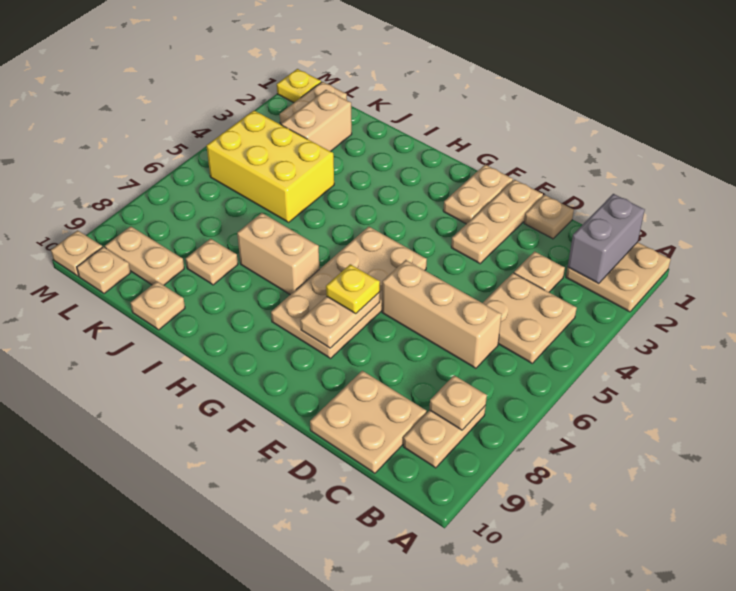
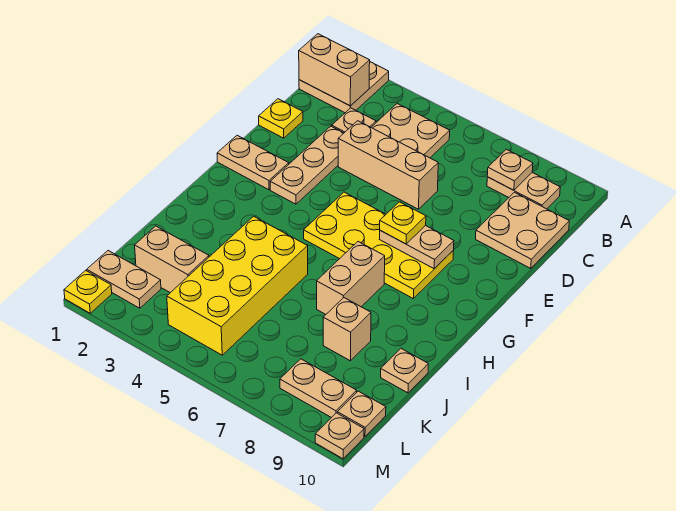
grey 1x2 brick [568,194,645,284] -> tan 1x2 brick [299,34,370,106]
tan 1x3 brick [382,260,502,368] -> tan 1x3 brick turned to [338,121,438,209]
tan 1x1 plate [524,195,574,239] -> yellow 1x1 plate [259,99,303,138]
tan 1x3 plate [451,180,543,264] -> tan 1x3 plate turned to [270,126,344,204]
tan 2x4 plate [271,227,427,358] -> yellow 2x4 plate [304,192,454,298]
yellow 2x3 brick [207,110,334,222] -> yellow 2x4 brick [167,216,308,355]
tan 1x1 plate [186,239,238,285] -> tan 1x1 brick [323,298,371,361]
tan 1x2 plate [105,226,184,285] -> tan 1x2 plate turned to [280,359,357,418]

